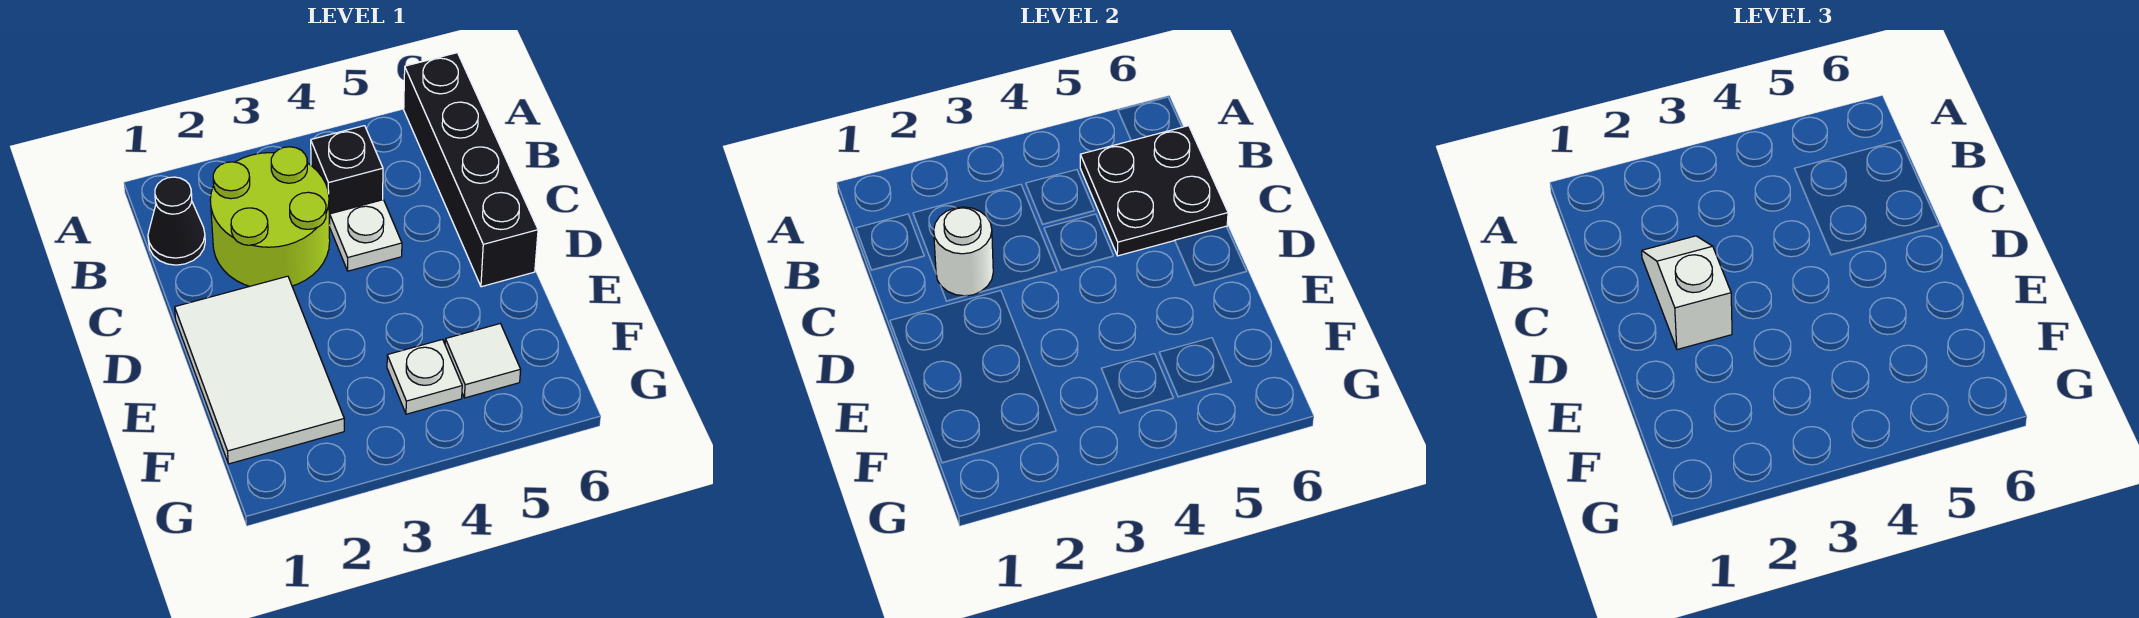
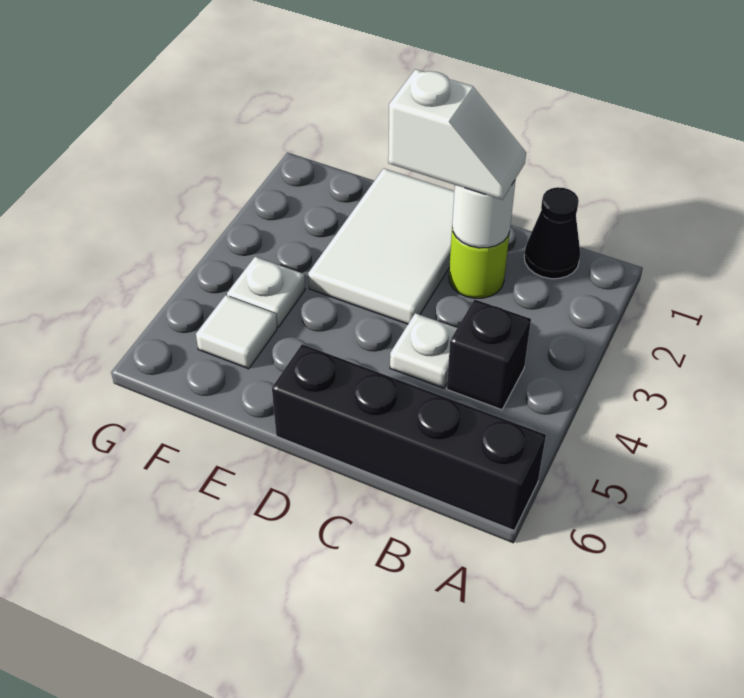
lime 2x2 round brick [210,147,330,286] -> lime 1x1 round brick [449,229,510,298]
black 2x2 plate [1080,126,1228,256] -> none
white 2x3 tile [175,276,344,464] -> white 2x3 tile turned to [308,168,454,324]

